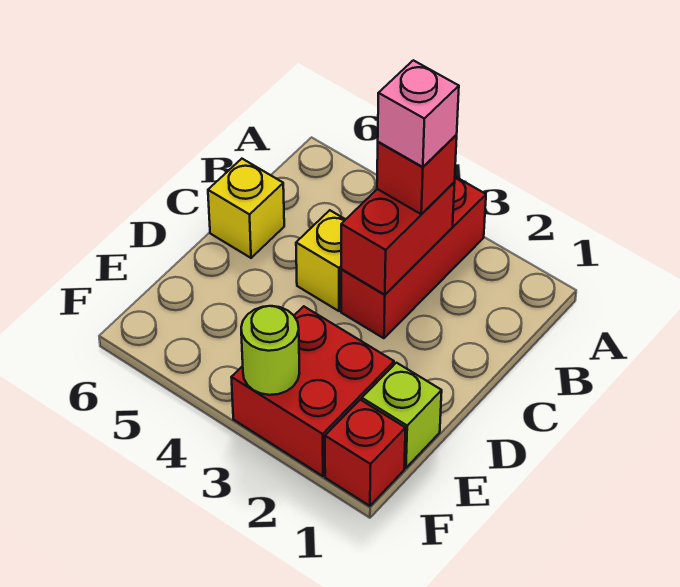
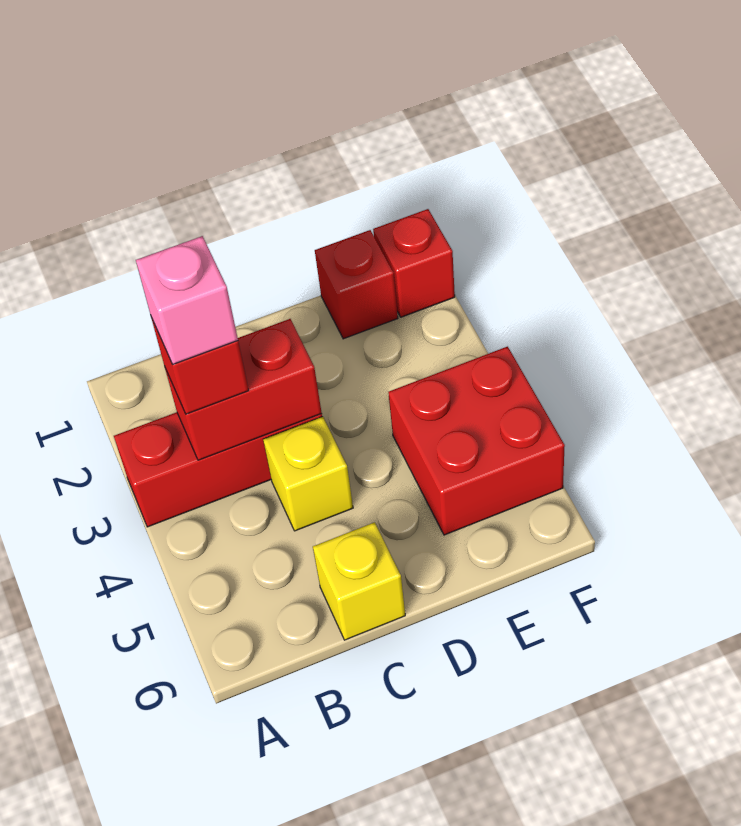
lime 1x1 brick [362,363,442,468] -> red 1x1 brick [315,230,398,339]
red 2x2 brick [231,306,394,476] -> red 2x2 brick moved to [388,347,565,535]
lime 1x1 round brick [241,306,299,395] -> none

